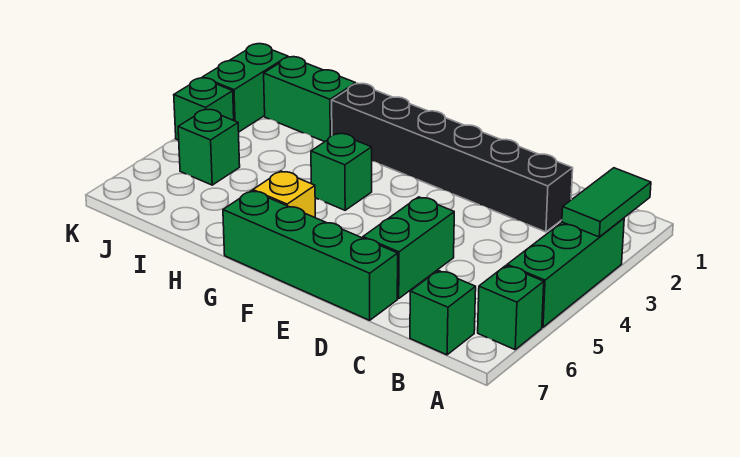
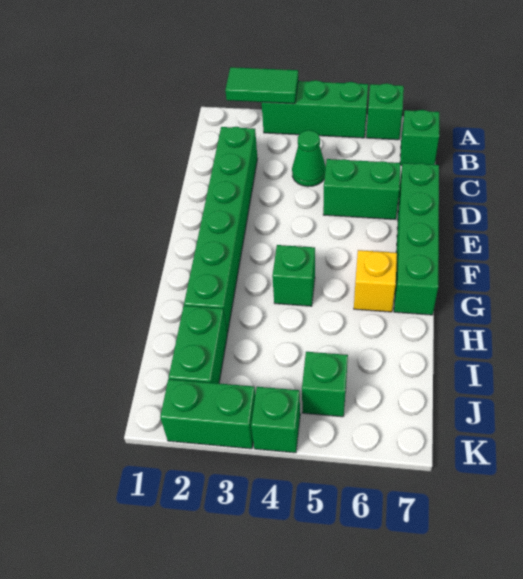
black 1x6 brick [332,83,573,232] -> green 1x6 brick [184,127,258,333]
none -> green 1x1 cone [292,130,326,187]

